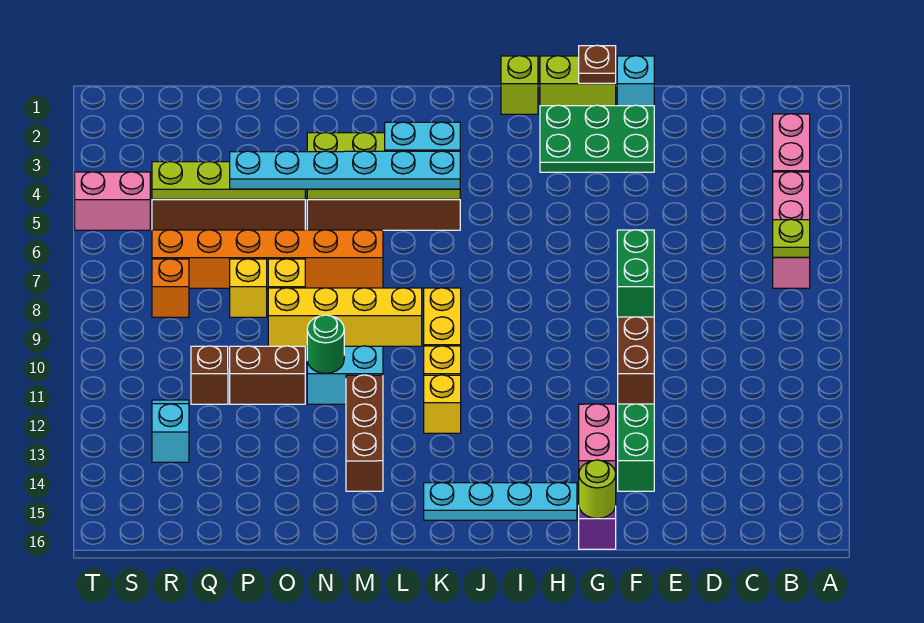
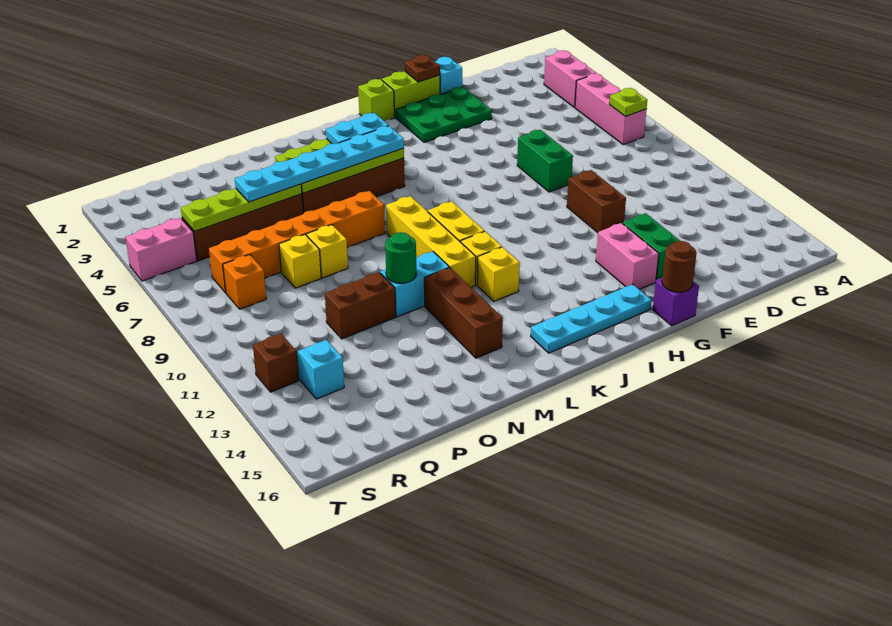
lime 1x1 round brick [579,460,616,519] -> brown 1x1 round brick [662,241,697,292]
yellow 1x4 brick [268,288,422,346] -> yellow 1x4 brick turned to [386,196,476,287]
brown 1x1 brick [191,346,228,404] -> brown 1x1 brick moved to [253,334,299,392]

